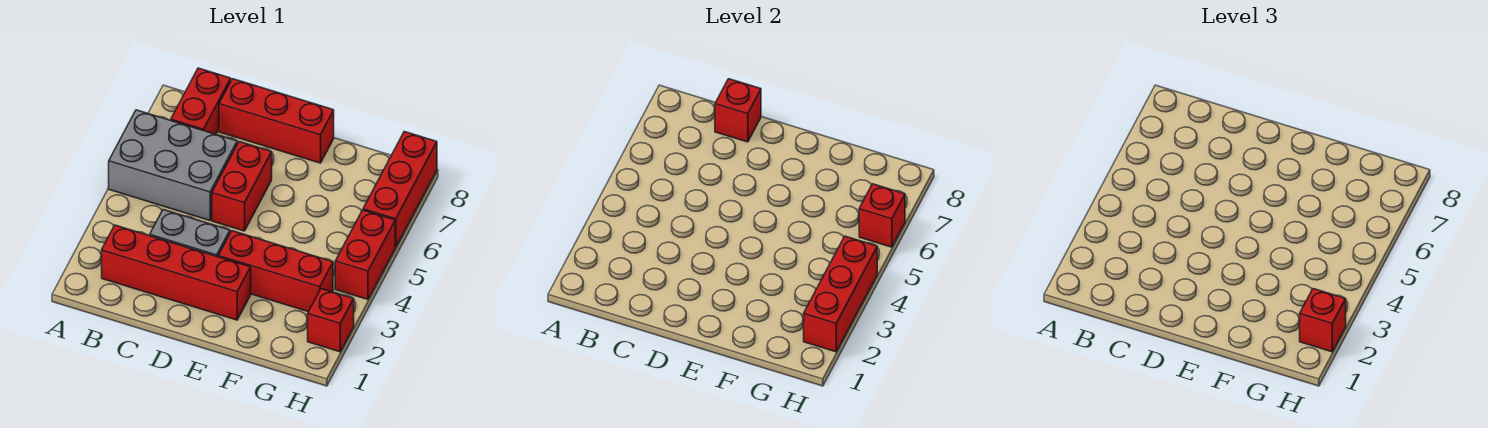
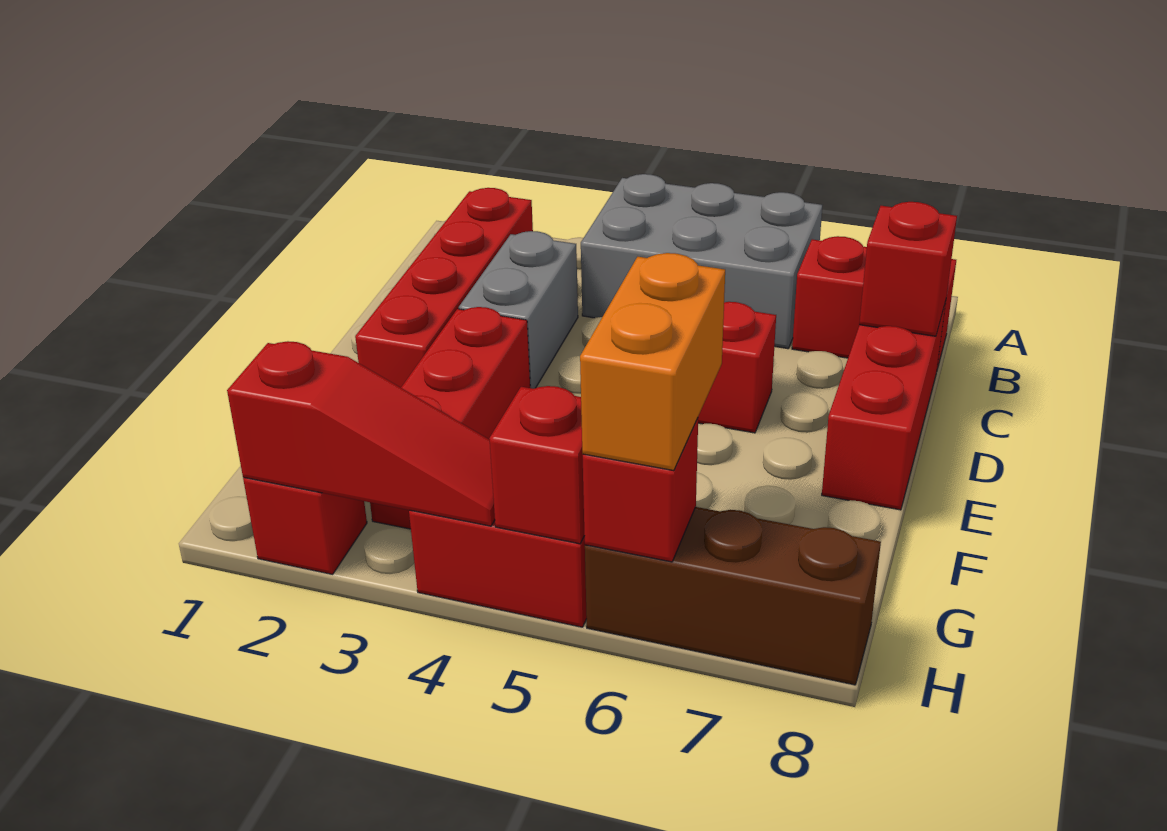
grey 2x3 brick [109,110,237,220] -> grey 2x3 brick turned to [581,174,822,349]
none -> orange 1x2 brick [580,253,725,471]
red 1x3 brick [804,236,877,352] -> red 1x3 slope [227,341,495,526]
red 1x1 brick [1300,289,1346,352] -> red 1x1 brick moved to [489,386,585,544]
red 1x3 brick [363,132,437,247] -> brown 1x3 brick [585,507,881,685]

